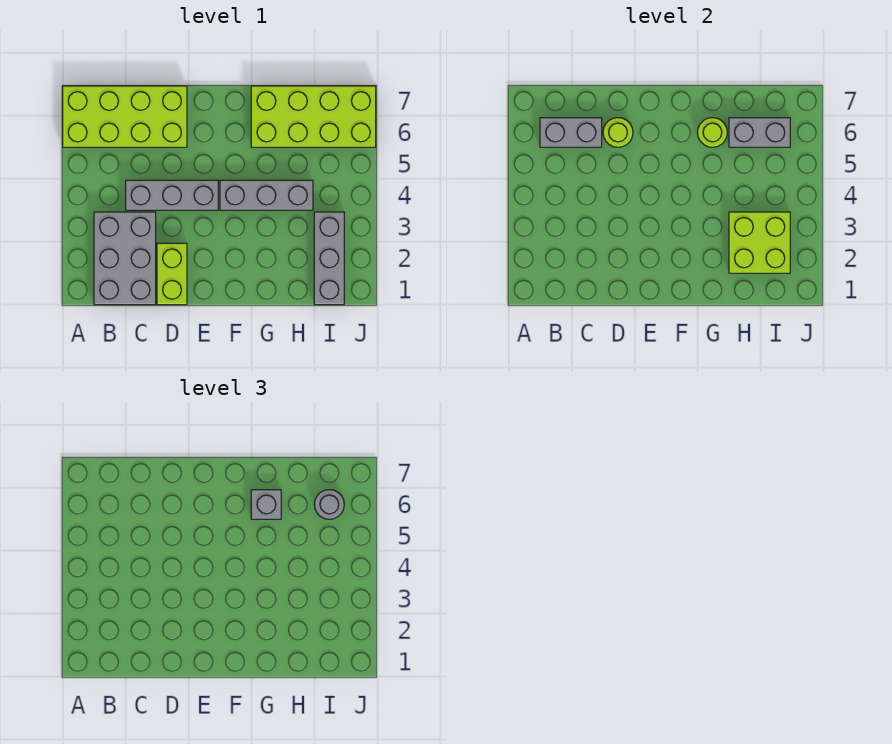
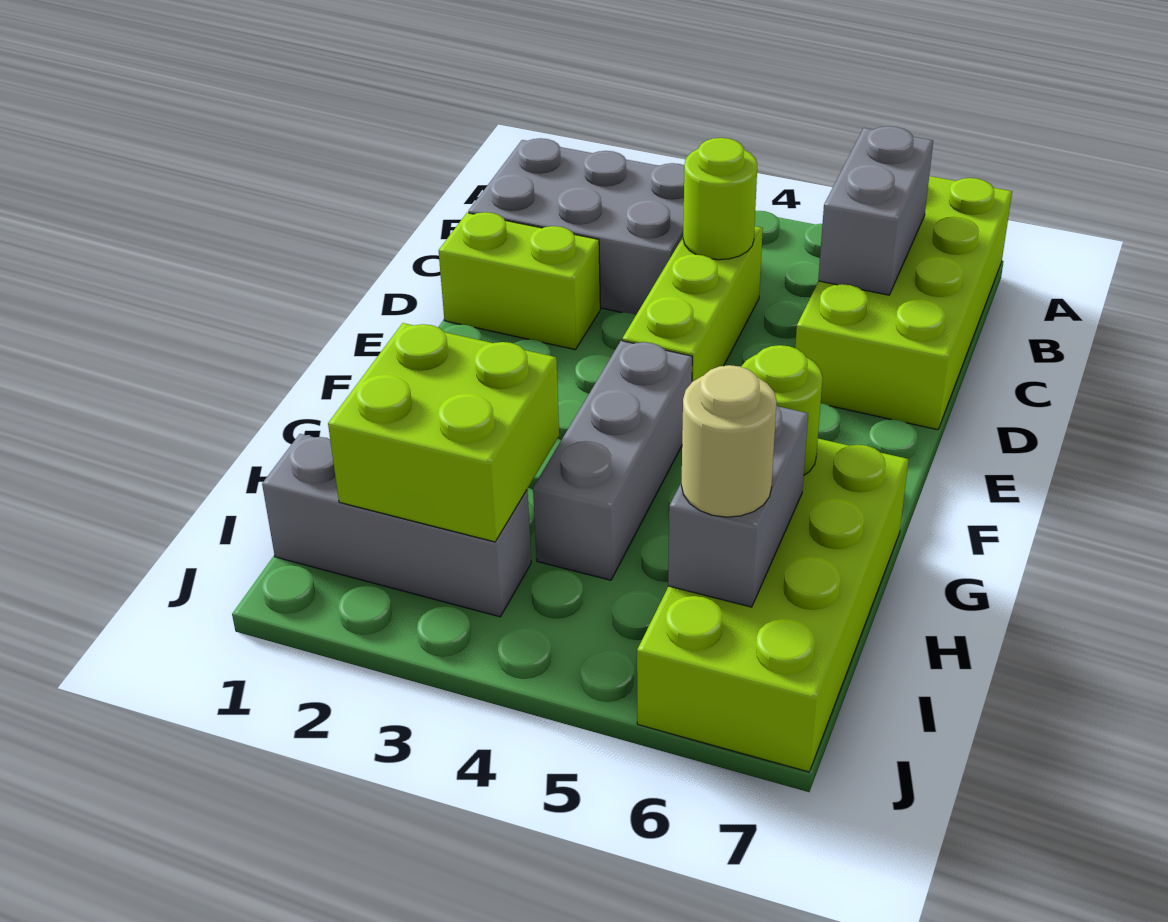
grey 1x3 brick [126,180,218,210] -> lime 1x3 brick [622,226,763,382]
lime 1x1 round brick [603,118,633,147] -> lime 1x1 round brick moved to [683,138,757,260]
grey 1x1 brick [251,490,281,519] -> none
grey 1x1 round brick [314,490,344,519] -> tan 1x1 round brick [681,365,777,517]

